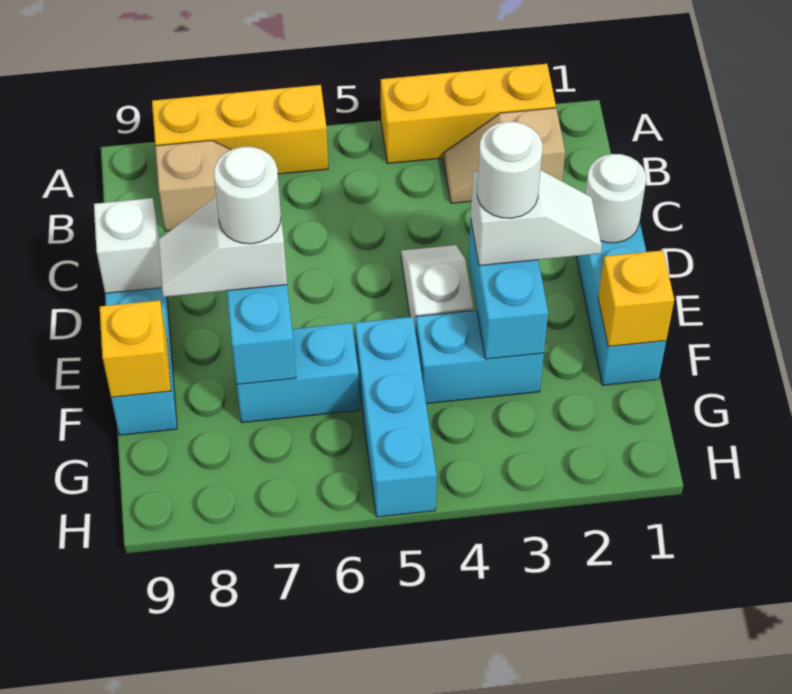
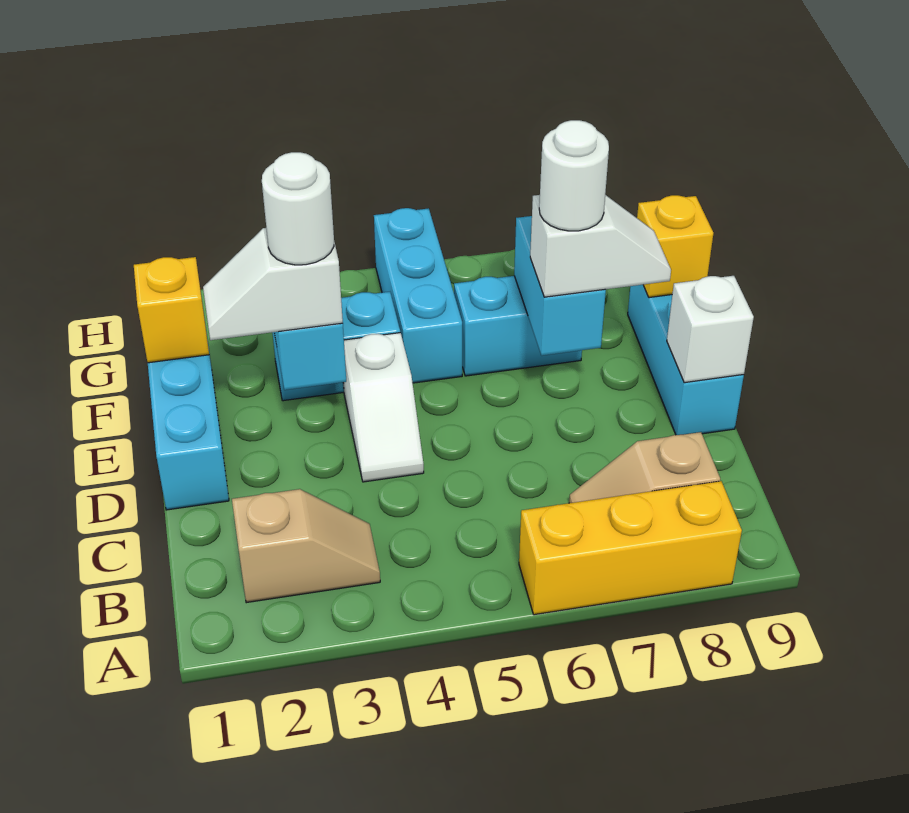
yellow 1x3 brick [381,64,556,164] -> none
white 1x1 round brick [585,154,646,243] -> none

